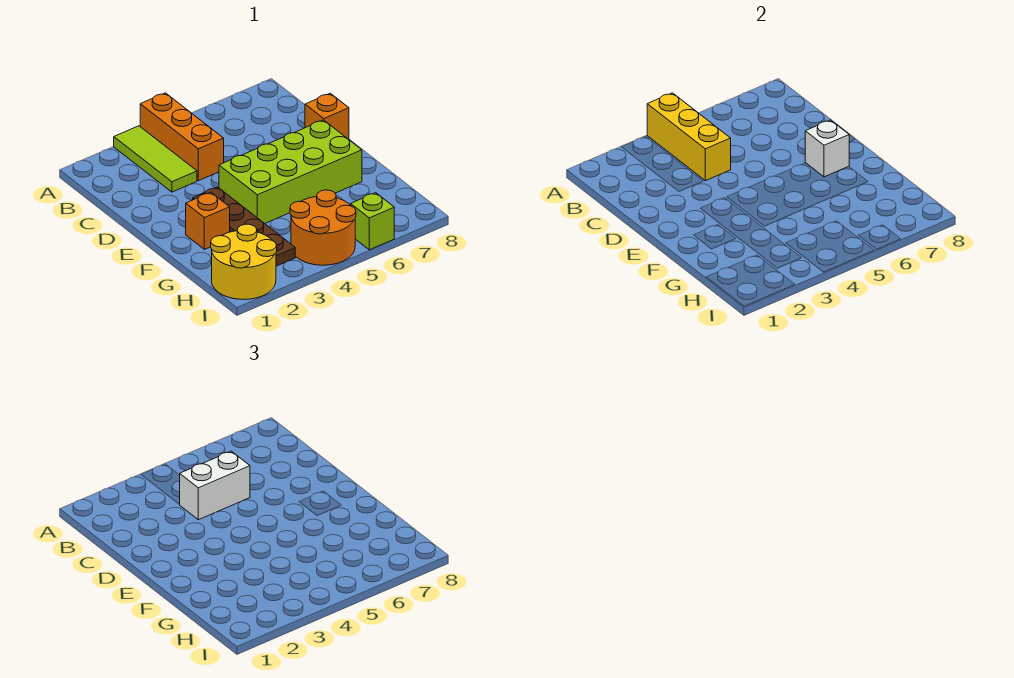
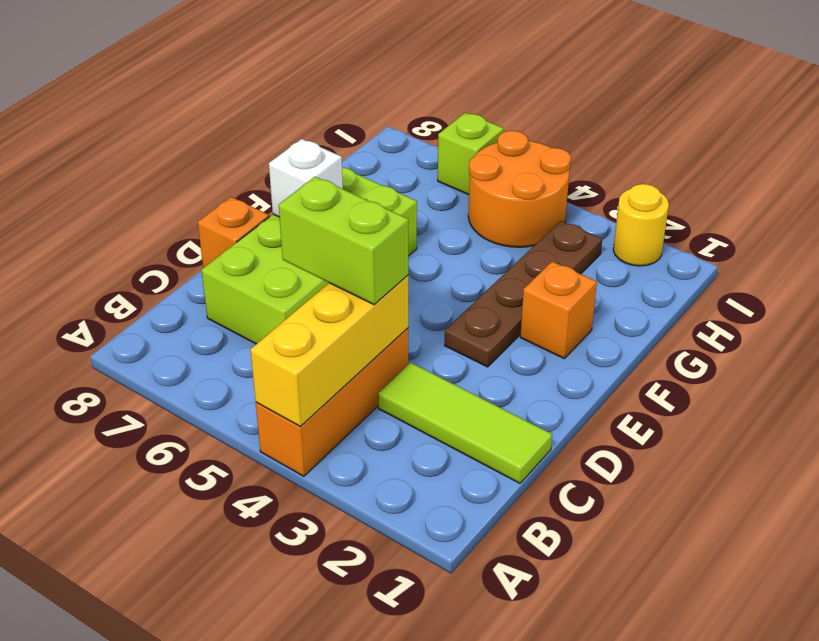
lime 1x3 tile [114,126,197,192] -> lime 1x3 tile turned to [378,363,552,483]
white 1x2 brick [179,451,250,520] -> lime 1x2 brick [279,177,408,305]
lime 2x4 brick [219,120,362,223] -> lime 2x4 brick turned to [202,168,417,344]
yellow 2x2 round brick [211,224,277,300] -> yellow 1x1 round brick [613,184,669,266]

